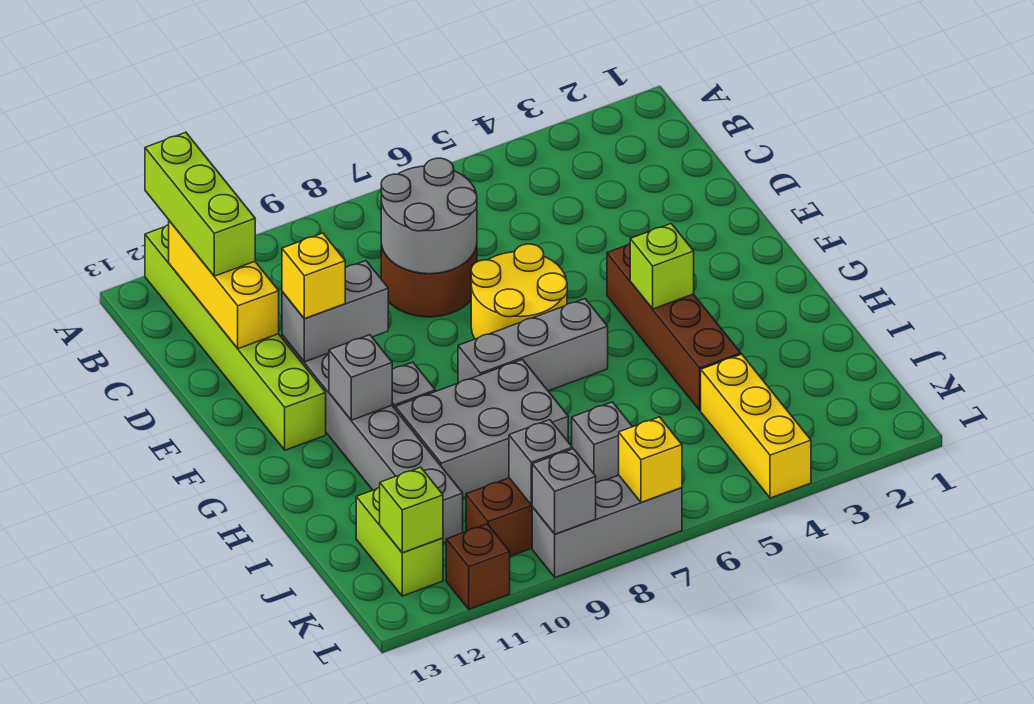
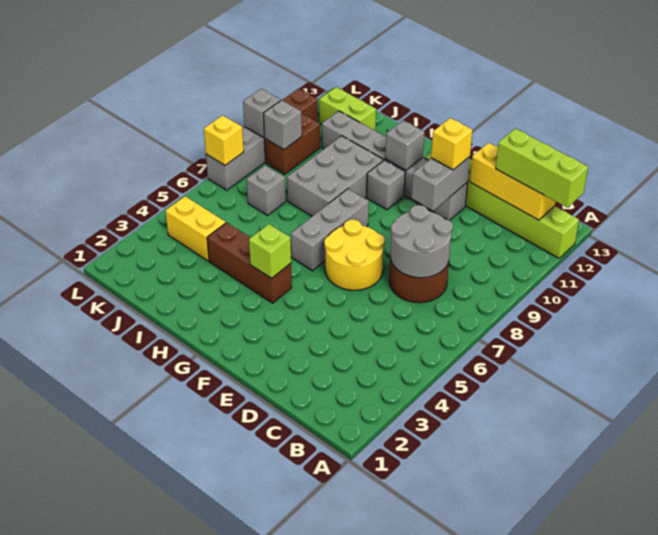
brown 1x4 brick [607,244,741,410] -> brown 1x3 brick [207,222,292,303]
yellow 1x3 brick [701,354,811,498] -> yellow 1x2 brick [166,196,226,261]
lime 1x1 brick [380,467,443,553] -> none

